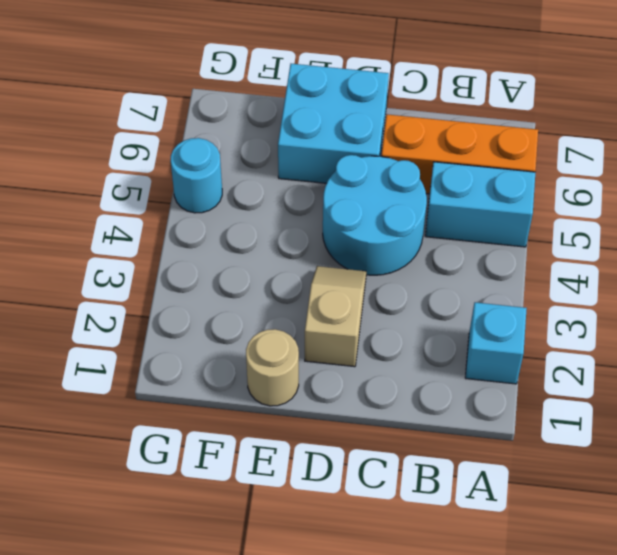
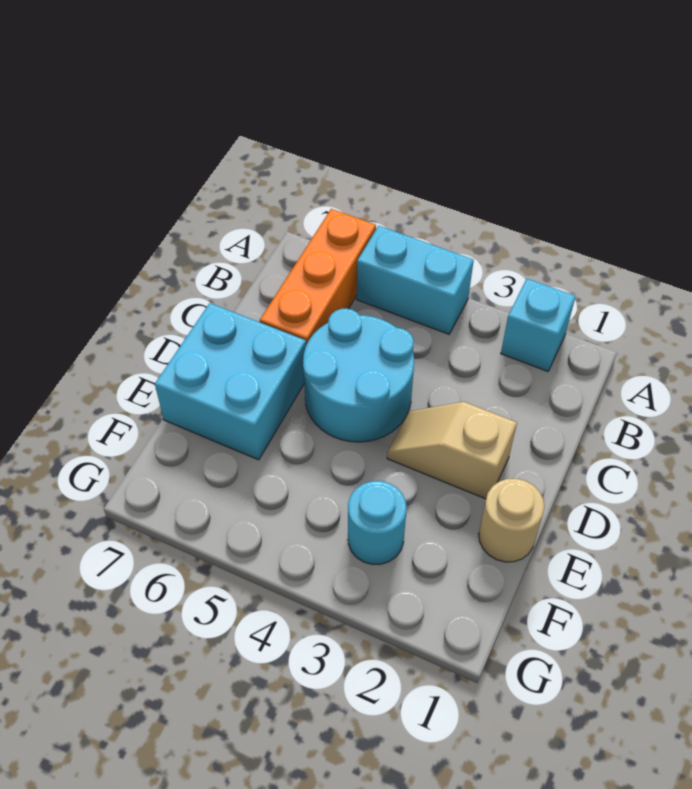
cyan 1x2 brick [425,162,535,247] -> cyan 1x2 brick turned to [357,226,474,334]
cyan 1x1 round brick [171,138,222,213] -> cyan 1x1 round brick moved to [348,481,406,564]

